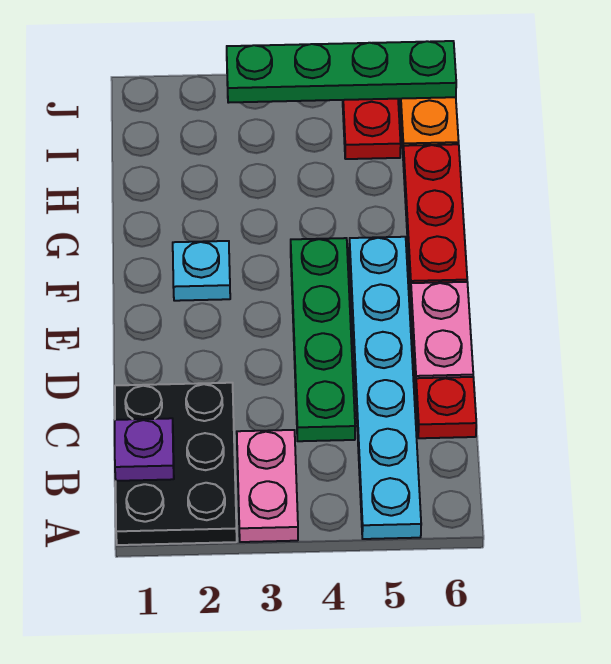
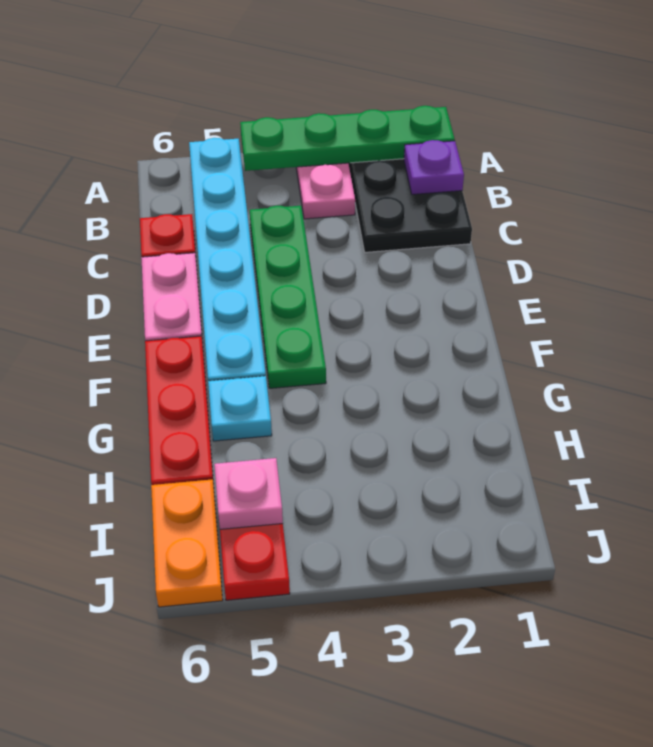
cyan 1x1 plate [173,241,230,301] -> cyan 1x1 plate moved to [208,376,272,441]
none -> pink 1x1 plate [214,458,283,529]
green 1x4 plate [227,41,456,103] -> green 1x4 plate moved to [240,106,455,171]

